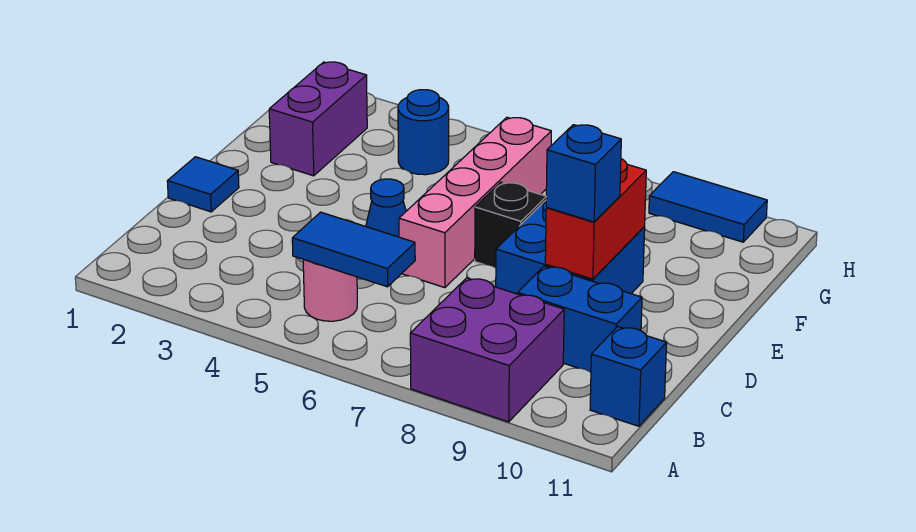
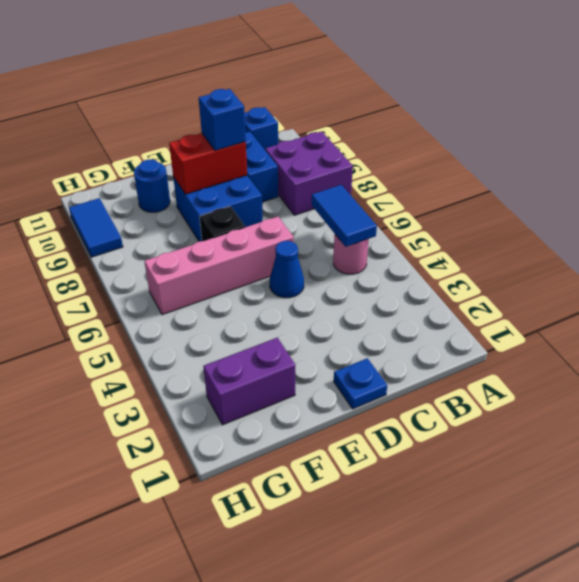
blue 1x1 tile [167,157,239,212] -> blue 1x1 plate [334,358,387,409]
blue 1x1 round brick [398,90,449,175] -> blue 1x1 round brick moved to [134,159,170,212]

